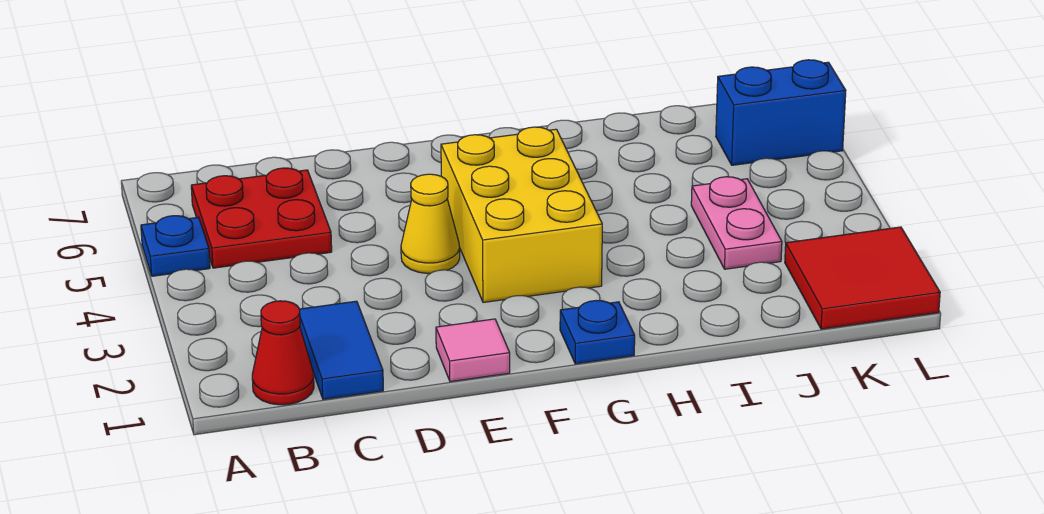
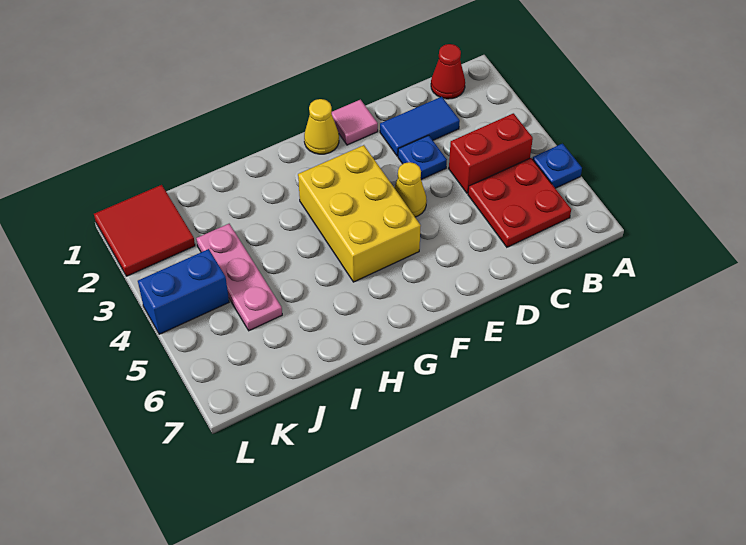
none -> red 1x2 brick [449,113,533,193]
blue 1x2 tile [300,301,383,400] -> blue 1x2 tile turned to [380,97,460,156]
none -> yellow 1x1 cone [304,99,339,154]
blue 1x1 plate [560,301,635,364] -> blue 1x1 plate moved to [398,135,447,180]
pink 1x2 plate [691,177,782,269] -> pink 1x3 plate [196,224,282,331]
blue 1x2 brick [716,60,846,165] -> blue 1x2 brick moved to [138,249,229,334]

